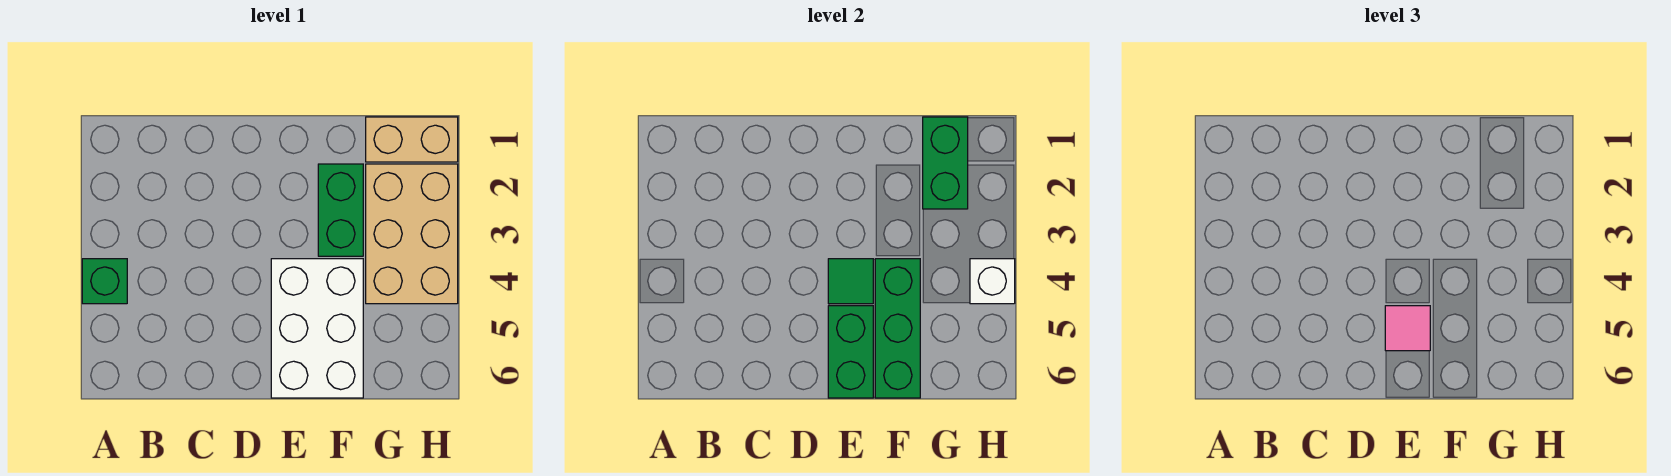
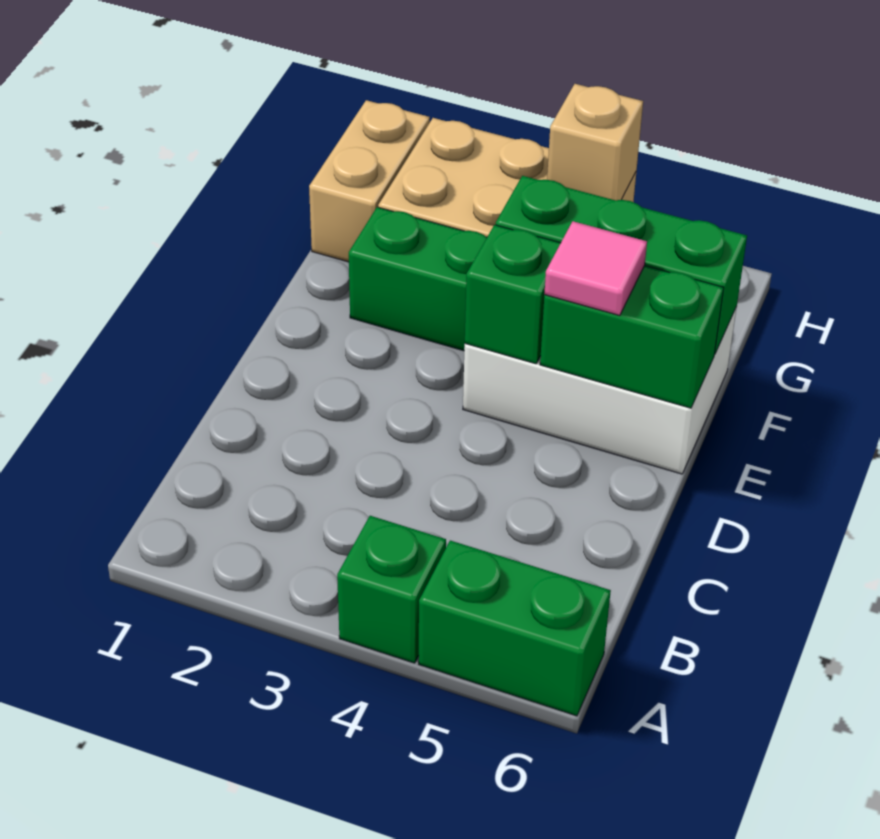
green 1x1 tile [828,259,873,304] -> green 1x1 brick [465,225,561,364]
green 1x2 brick [923,117,968,209] -> green 1x2 brick moved to [419,541,611,716]
white 1x1 brick [970,259,1015,304] -> tan 1x1 brick [547,84,643,200]

